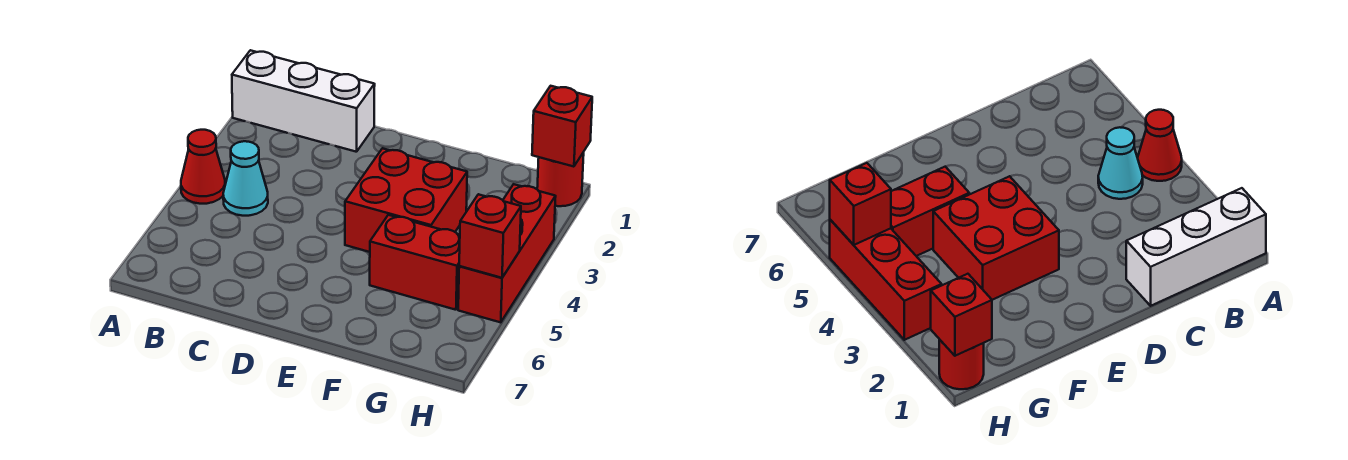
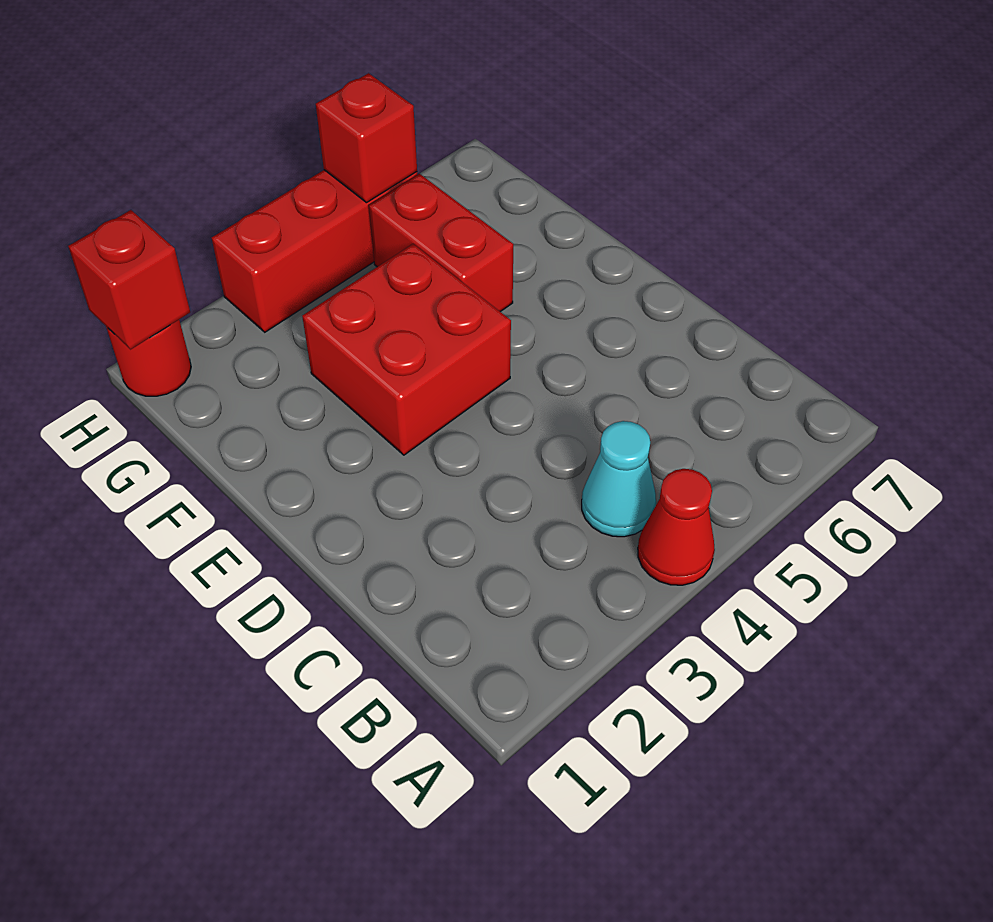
white 1x3 brick [232,50,375,152] -> none

